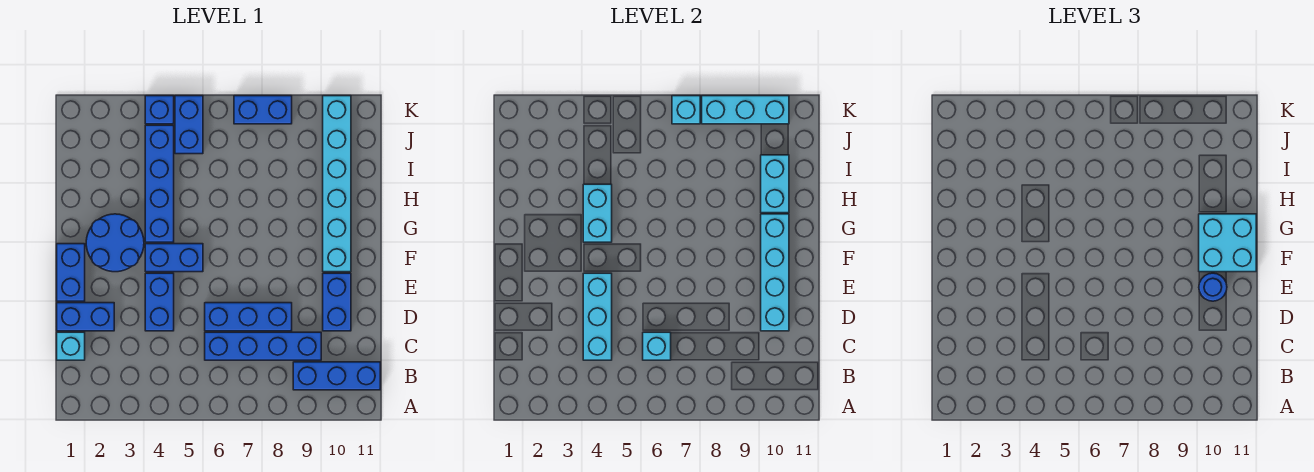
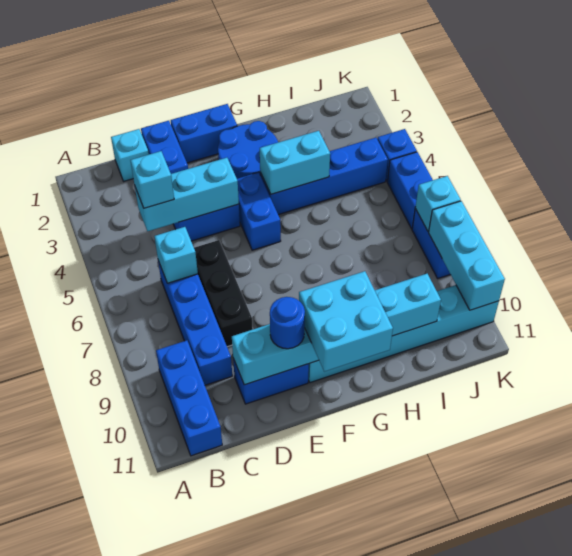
none -> cyan 1x1 brick [130,151,174,208]
blue 1x3 brick [205,303,292,331] -> black 1x3 brick [194,240,253,347]
blue 1x2 brick [175,96,203,154] -> blue 1x2 brick turned to [387,152,433,229]

